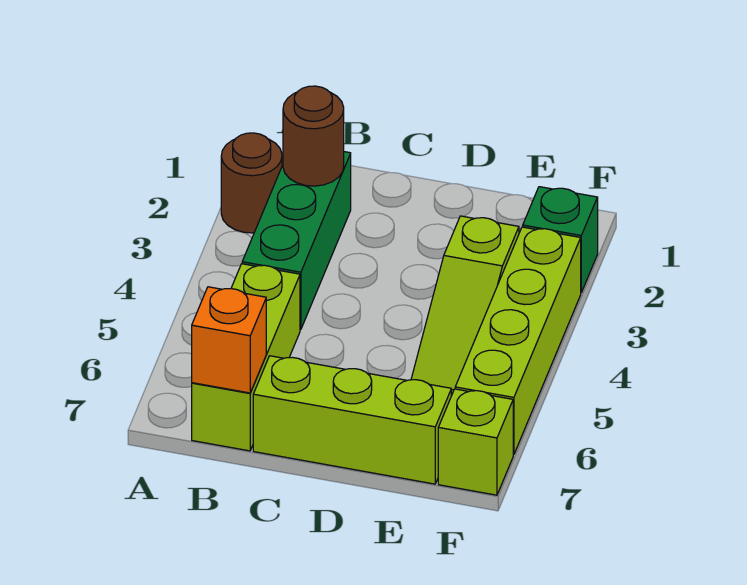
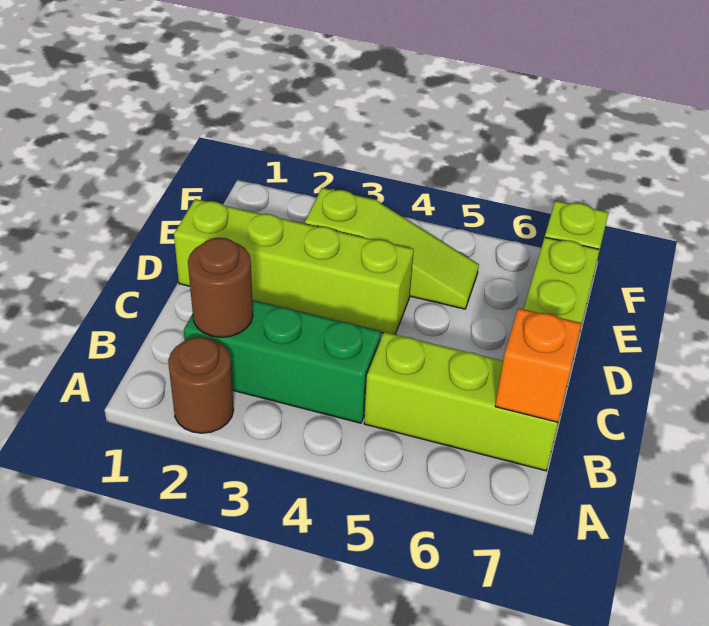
green 1x1 brick [523,187,598,292] -> none
lime 1x4 brick [455,227,581,455] -> lime 1x4 brick moved to [174,199,414,334]

